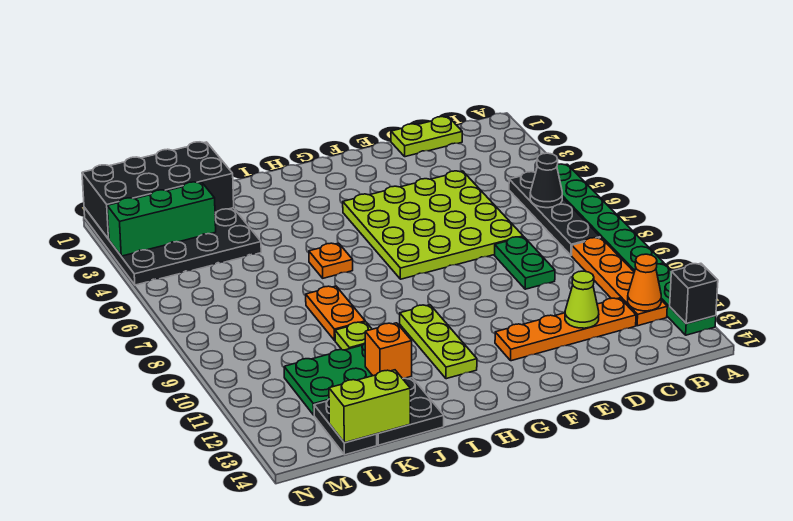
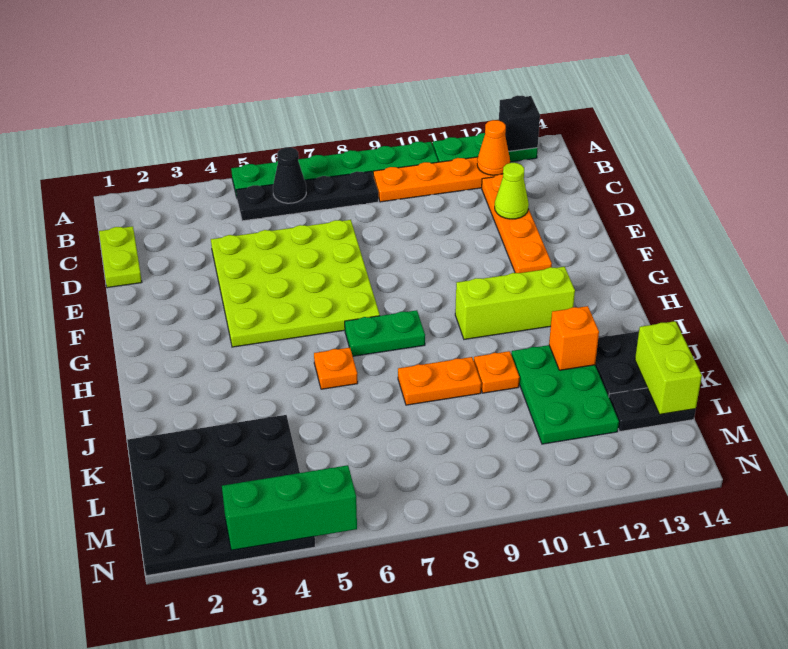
green 1x2 plate [495,237,555,289] -> green 1x2 plate moved to [345,310,425,356]
lime 1x3 plate [400,305,477,379] -> lime 1x3 brick [455,267,575,339]
lime 1x1 plate [335,322,372,350] -> orange 1x1 plate [474,351,520,393]
black 2x4 brick [82,142,234,239] -> none
green 1x3 brick [107,182,216,256] -> green 1x3 brick turned to [222,465,357,550]

